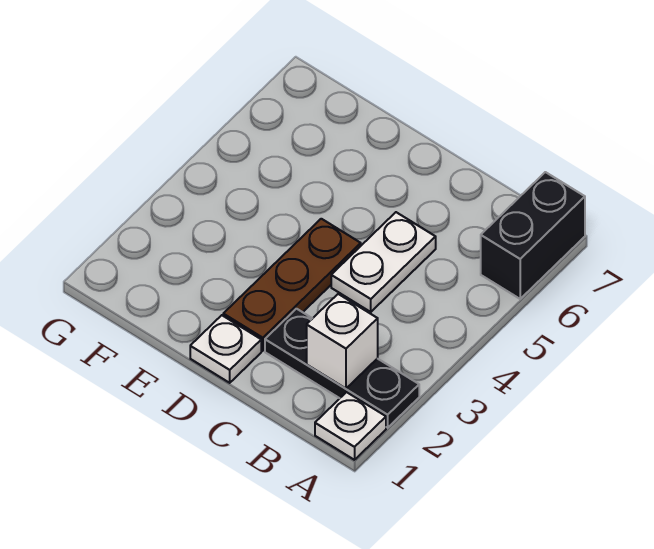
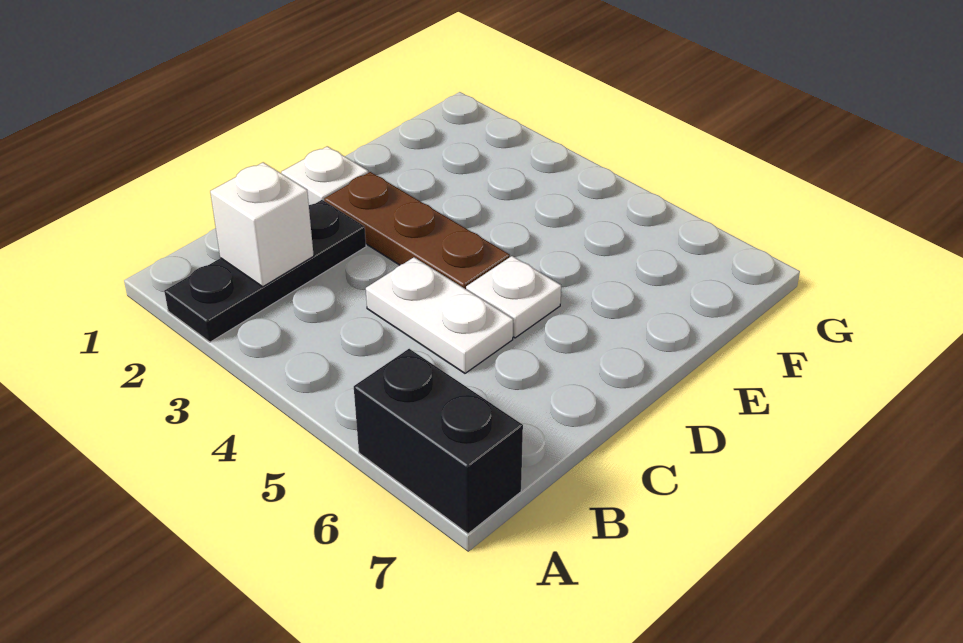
white 1x1 plate [315,392,386,460] -> white 1x1 plate moved to [466,256,561,338]

